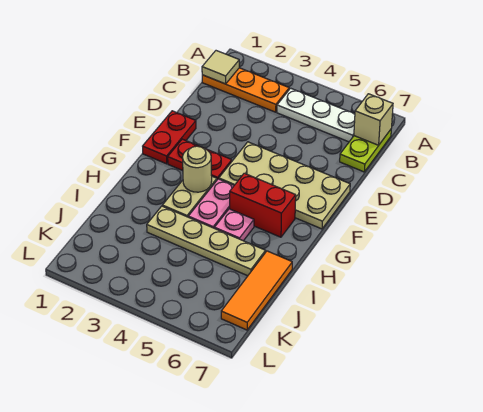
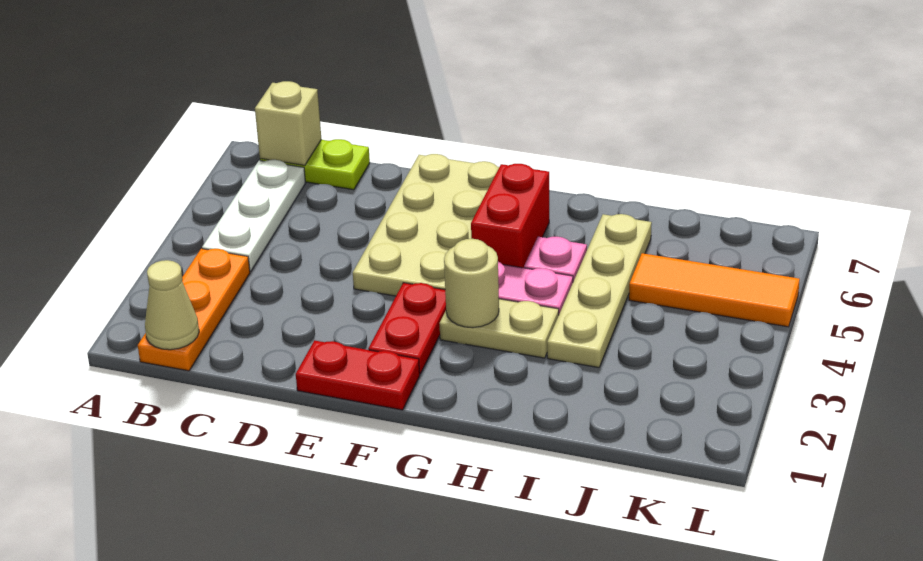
tan 1x1 tile [202,51,239,84] -> tan 1x1 cone [145,260,199,350]
orange 1x3 tile [221,251,292,330] -> orange 1x3 tile moved to [629,253,800,327]

